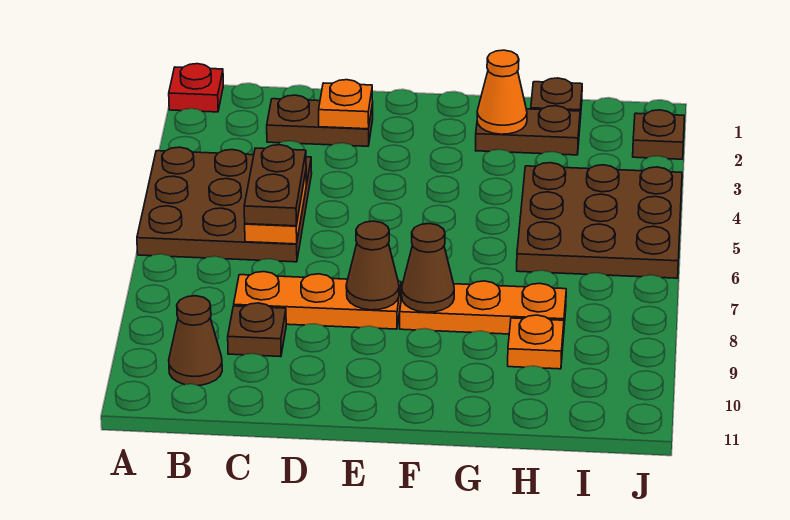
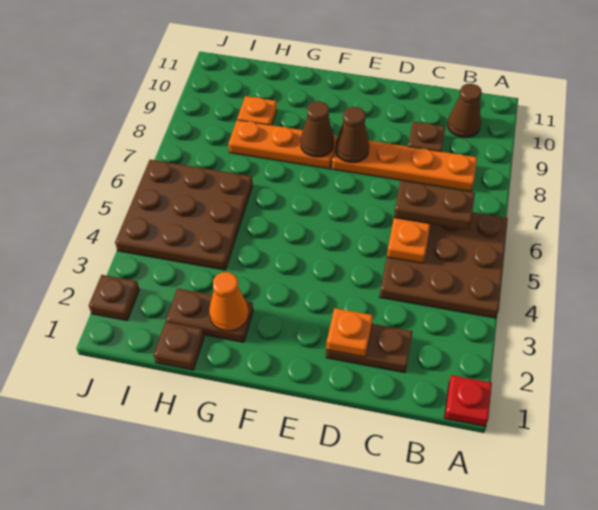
brown 1x2 plate [244,145,306,226] -> brown 1x2 plate turned to [394,181,475,230]
orange 1x3 plate [234,272,401,329] -> orange 1x4 plate [332,141,477,192]

